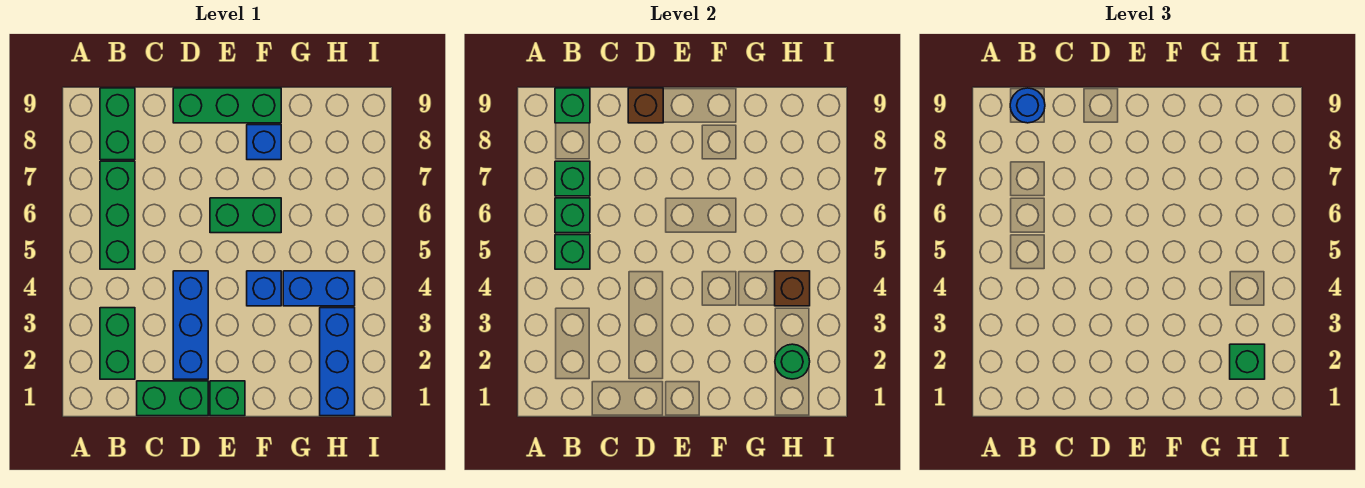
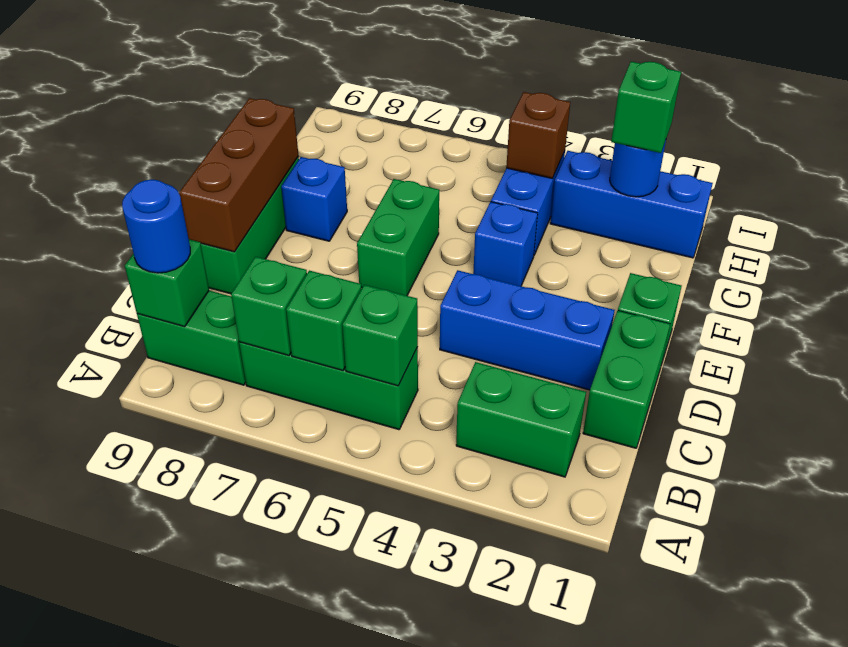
brown 1x1 brick [628,88,663,123] -> brown 1x3 brick [179,98,298,252]
green 1x1 round brick [775,344,810,379] -> blue 1x1 round brick [610,141,666,197]

